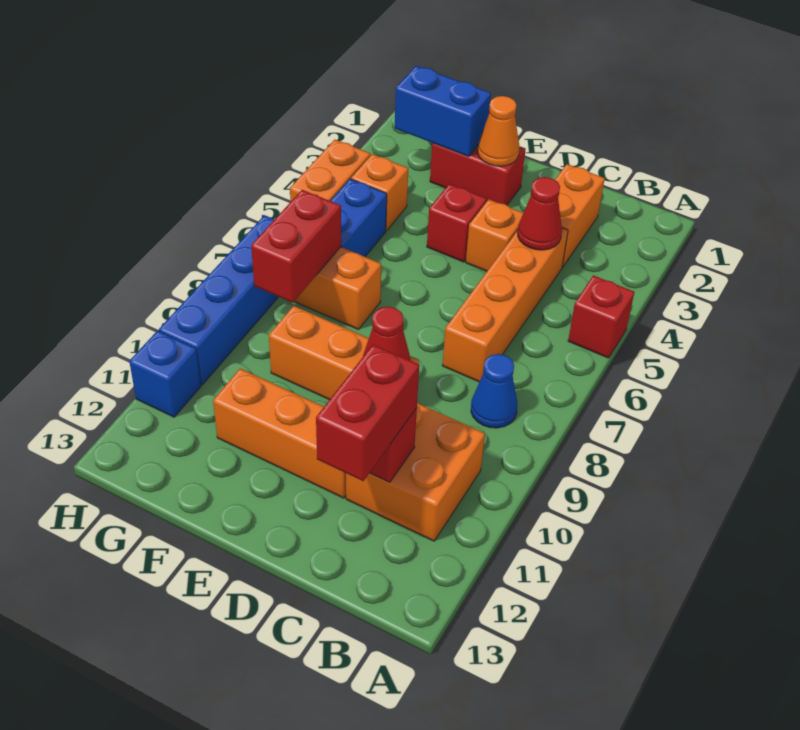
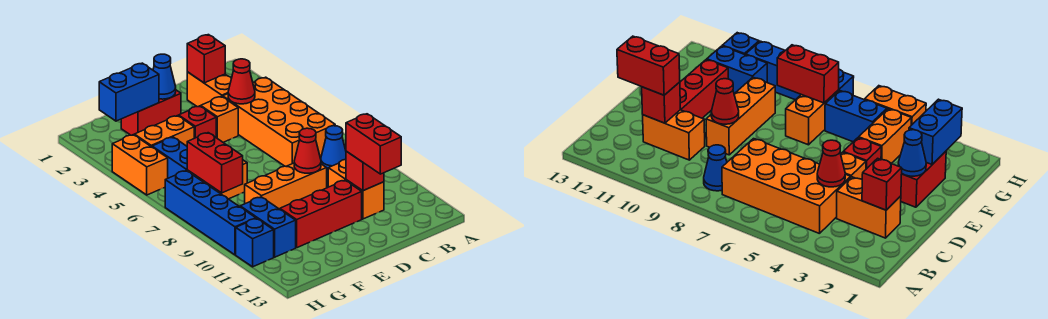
red 1x1 brick [568,275,634,358] -> red 1x1 brick moved to [187,35,225,83]
orange 2x2 brick [346,403,485,541] -> orange 1x2 brick [328,159,384,219]
orange 1x4 brick [442,228,568,382] -> orange 2x4 brick [223,77,335,166]
orange 1x3 brick [213,368,346,498] -> red 1x3 brick [280,180,362,248]
orange 1x1 cone [478,96,519,166] -> blue 1x1 cone [153,54,176,99]
orange 1x1 brick [351,154,408,231] -> orange 1x2 brick [134,116,194,147]
none -> blue 1x2 brick [240,197,296,257]

